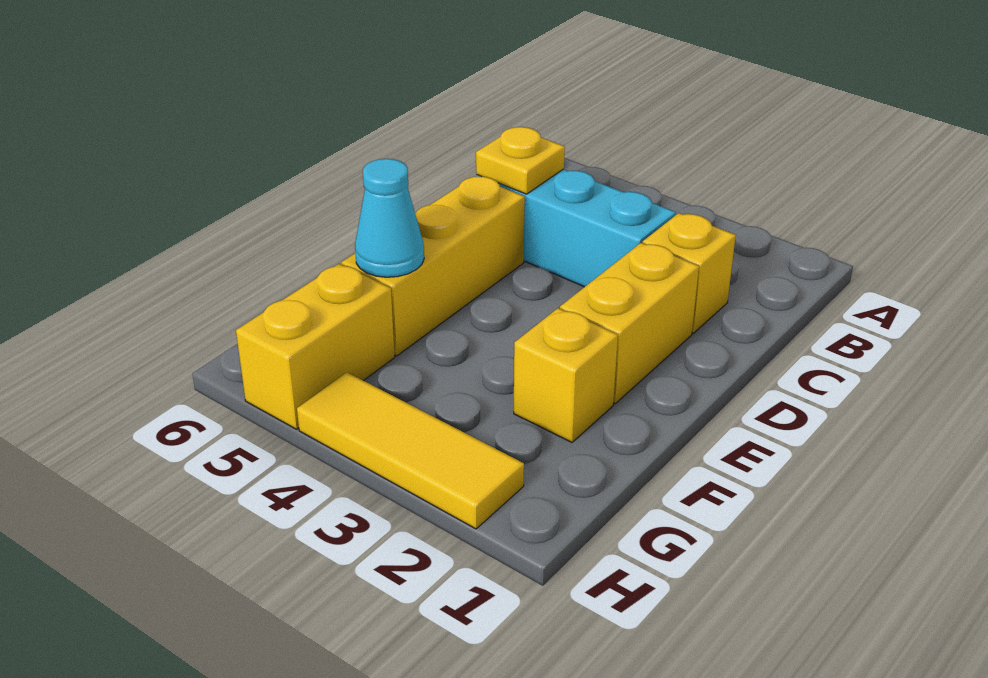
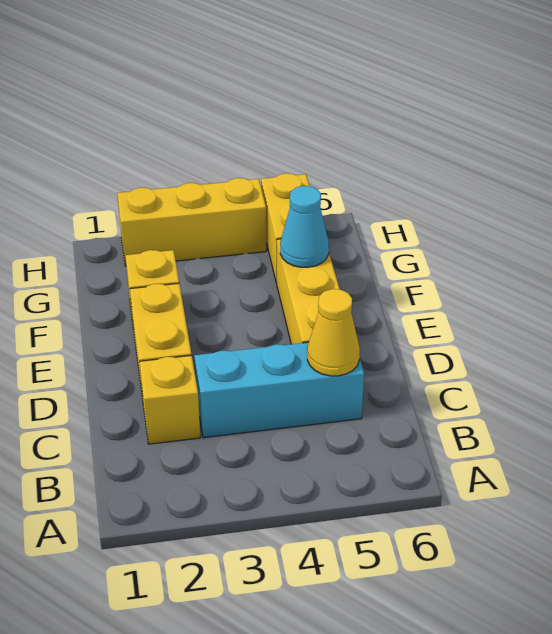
yellow 1x1 plate [476,127,565,194] -> yellow 1x1 cone [307,289,360,376]
yellow 1x3 tile [297,372,524,529] -> yellow 1x3 brick [117,178,266,266]

